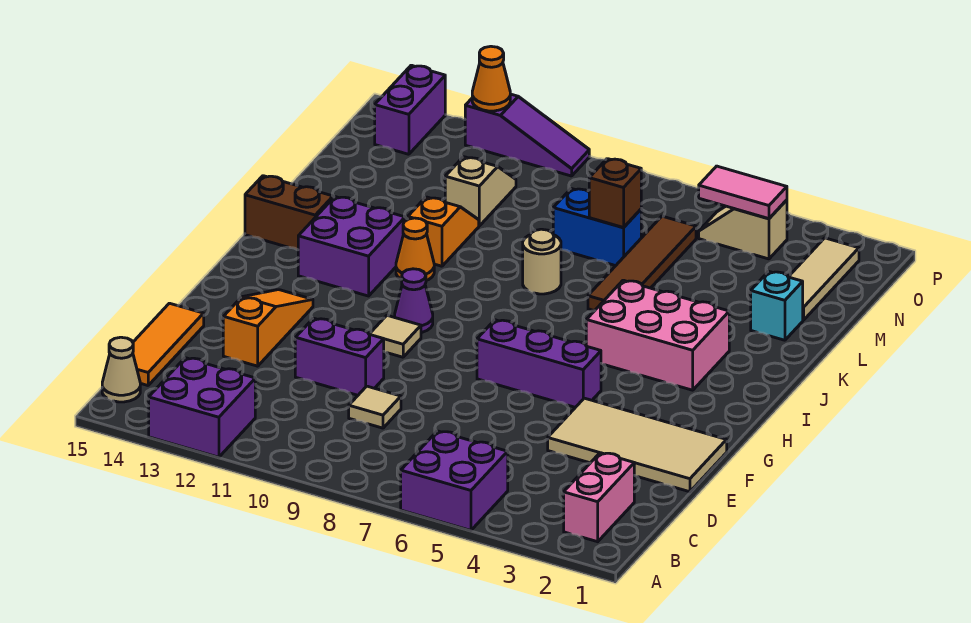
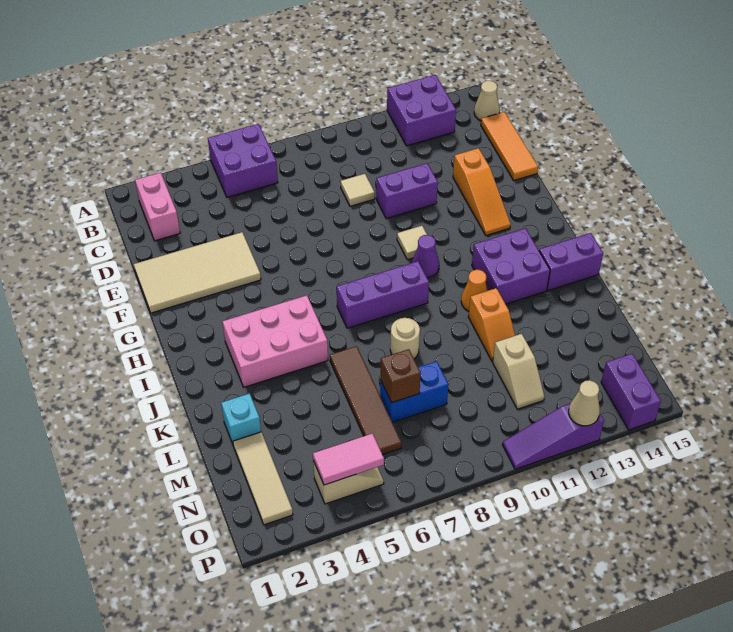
purple 1x3 brick [477,320,601,407] -> purple 1x3 brick moved to [336,261,429,328]
brown 1x2 brick [245,176,333,250] -> purple 1x2 brick [539,233,603,291]
orange 1x1 cone [472,46,510,111] -> tan 1x1 cone [569,380,600,426]

